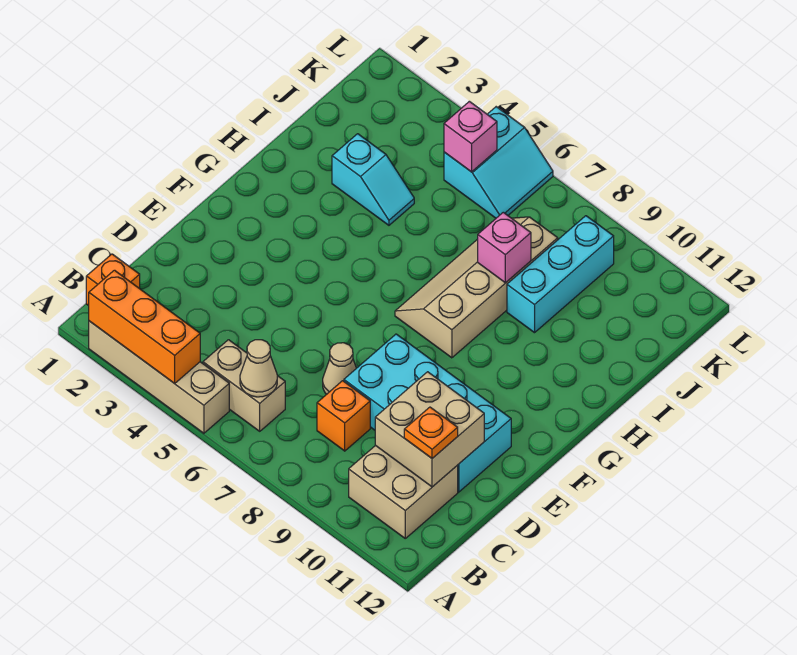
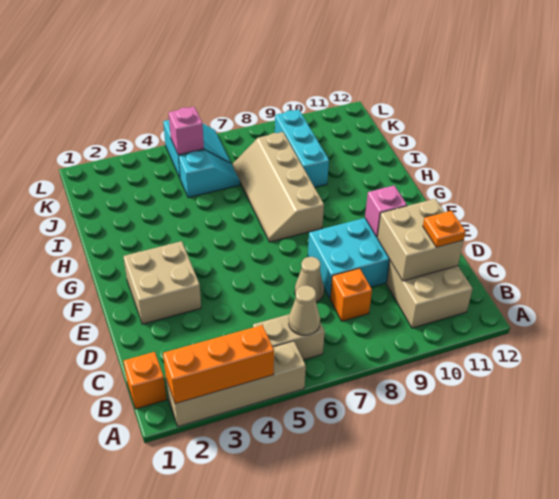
none -> tan 2x2 brick [123,241,201,324]
cyan 1x2 slope [332,134,414,225] -> cyan 1x2 slope moved to [179,150,240,198]
pink 1x1 brick [478,212,531,283] -> pink 1x1 brick moved to [365,185,407,237]

